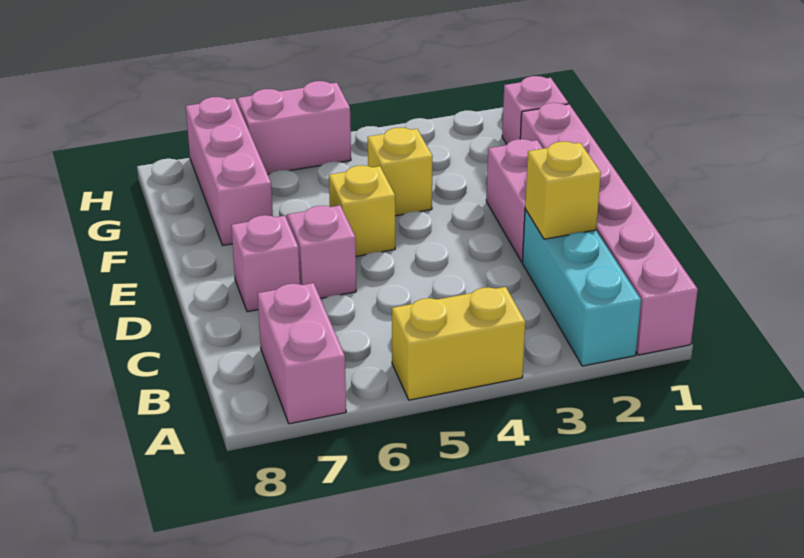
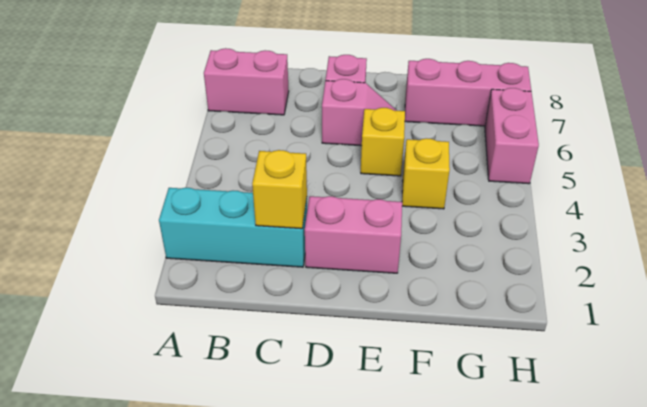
pink 1x6 brick [520,103,698,355] -> none
yellow 1x2 brick [392,287,525,400] -> none
pink 1x1 brick [502,76,568,144] -> none

